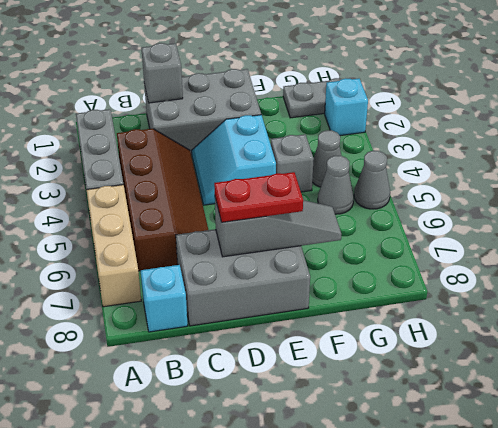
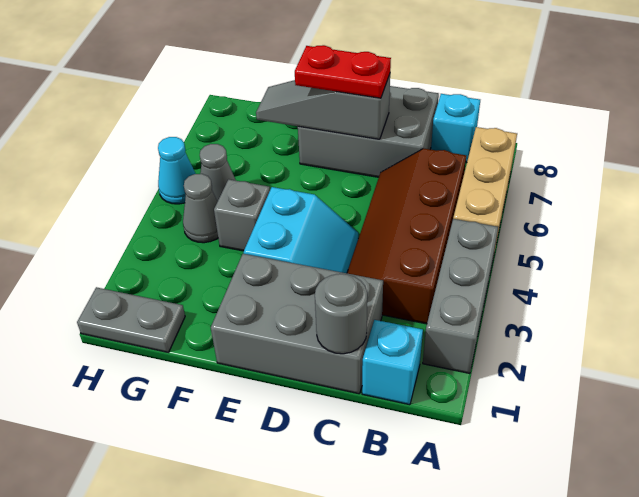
grey 1x1 brick [141,43,183,103] -> grey 1x1 round brick [315,274,367,354]
cyan 1x1 brick [325,78,368,136] -> cyan 1x1 brick moved to [362,320,423,405]
grey 1x1 cone [354,151,390,209] -> cyan 1x1 cone [158,137,196,204]

